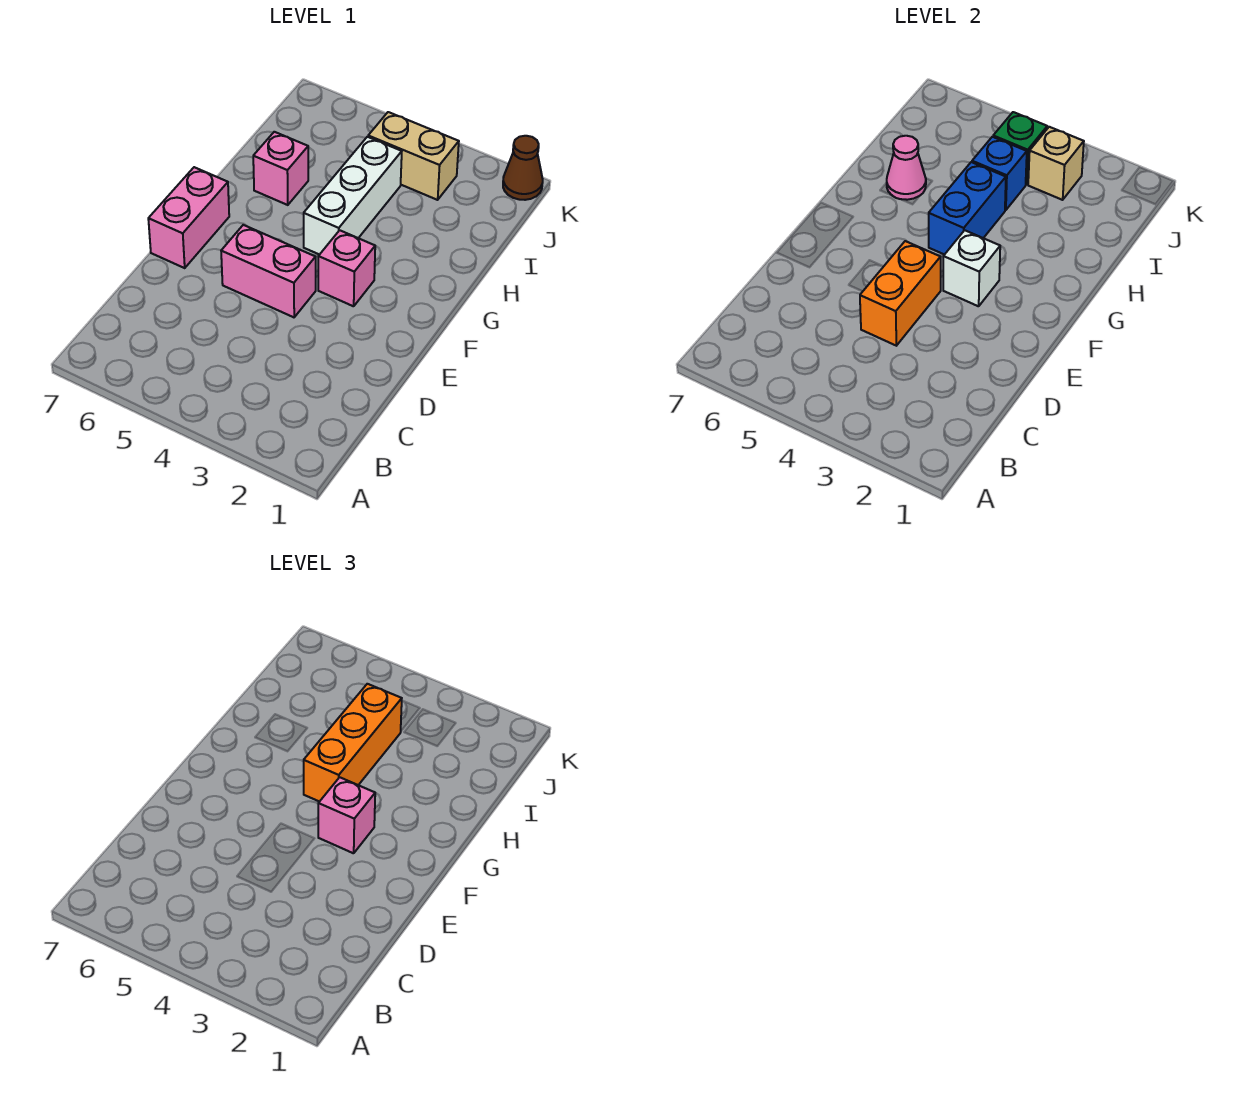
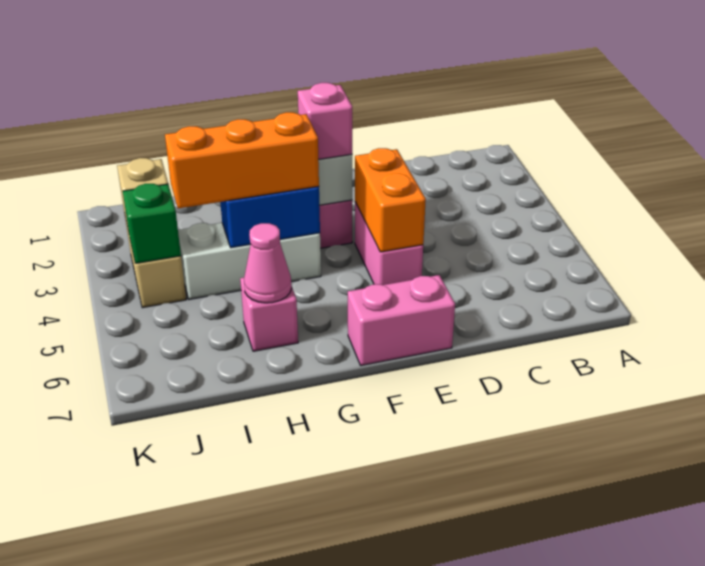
orange 1x2 brick [860,241,941,346] -> orange 1x2 brick turned to [355,148,426,252]
blue 1x1 brick [972,137,1027,210] -> none
brown 1x1 cone [503,136,543,200] -> none

